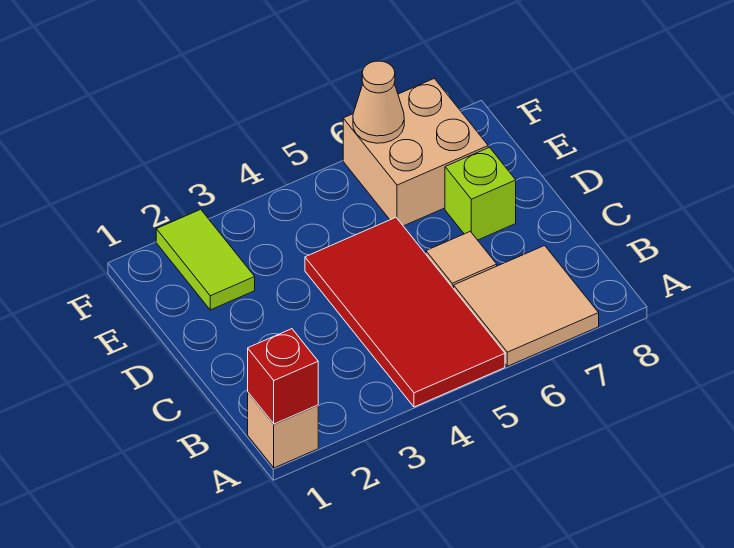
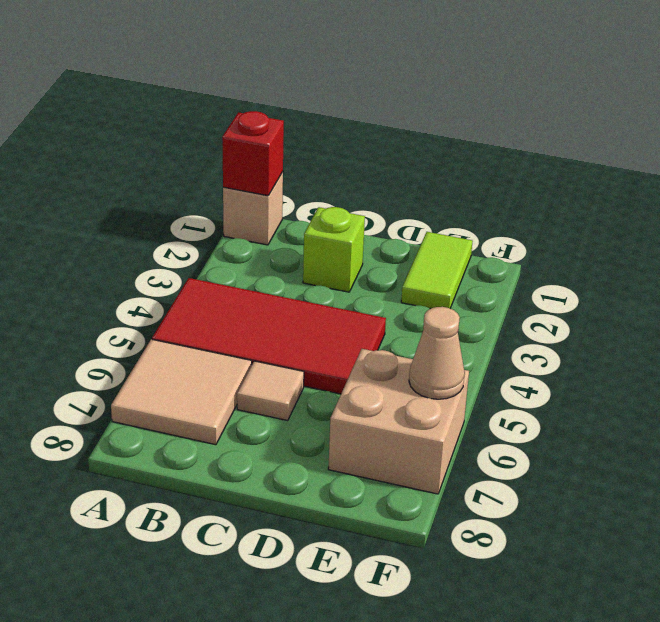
lime 1x1 brick [445,147,516,240] -> lime 1x1 brick moved to [303,207,365,292]
lime 1x2 tile [156,209,255,310] -> lime 1x2 tile turned to [401,232,473,309]

